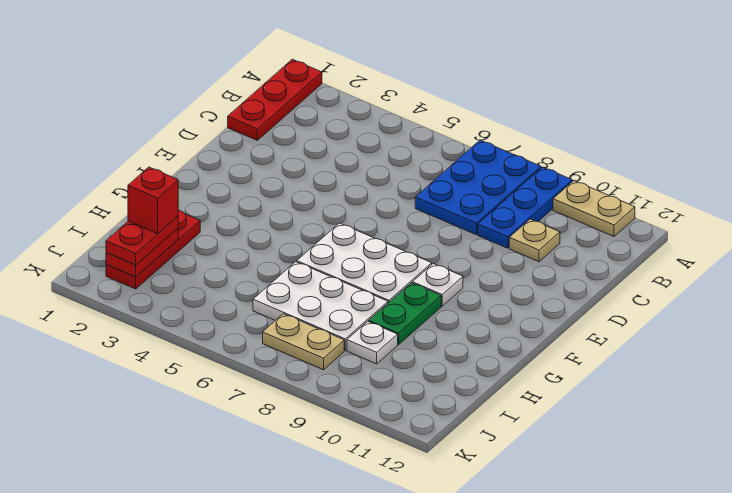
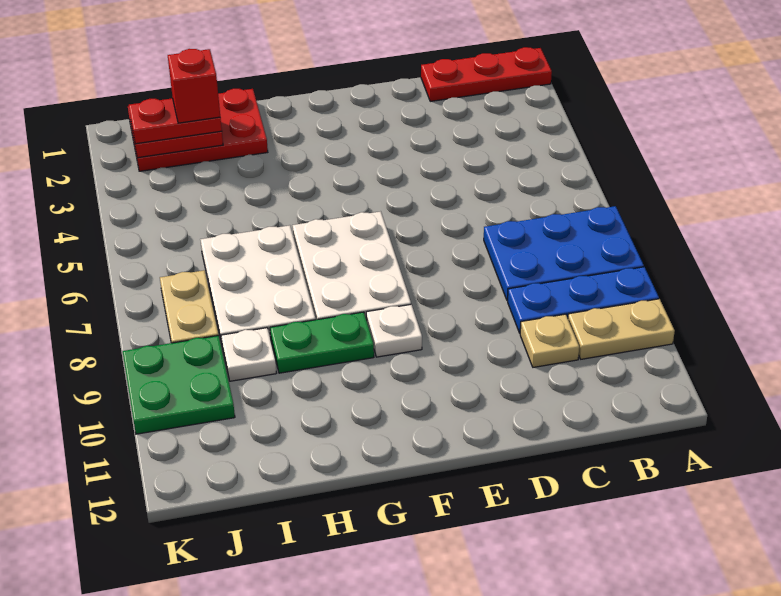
tan 1x2 plate [553,181,635,236] -> tan 1x2 plate turned to [568,299,675,359]
red 1x3 plate [106,210,200,289] -> red 2x3 plate [128,89,268,171]
none -> green 2x2 plate [123,336,235,434]

